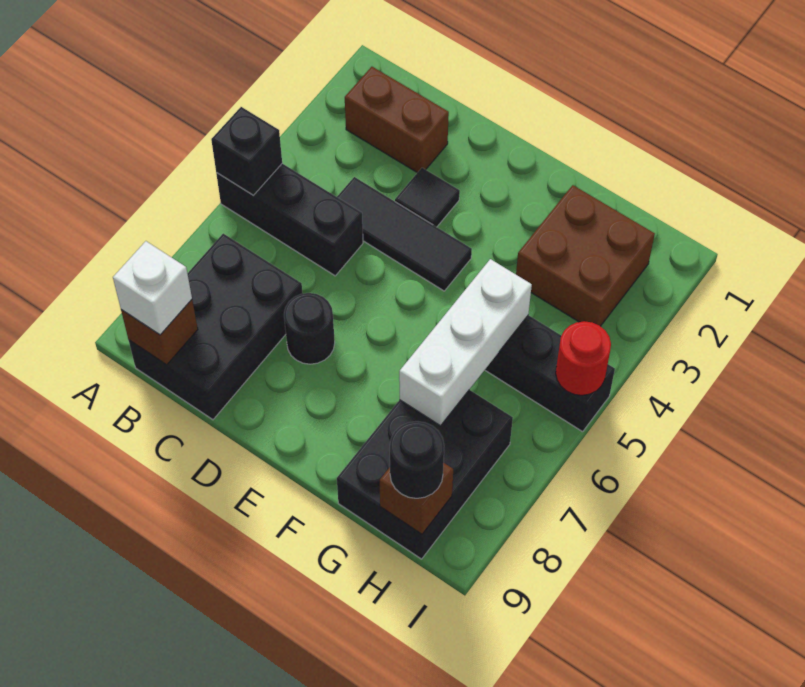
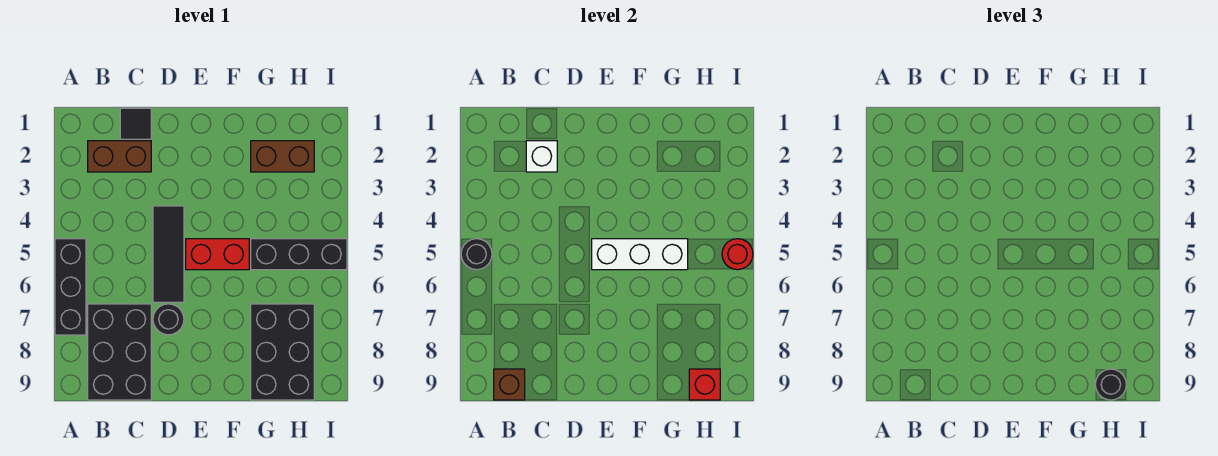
black 1x3 brick [216,164,363,276] -> black 1x3 brick turned to [55,239,86,335]
black 1x1 brick [211,107,282,195] -> black 1x1 round brick [461,239,492,270]
white 1x1 brick [113,241,192,335] -> white 1x1 brick moved to [526,141,557,172]
black 1x3 tile [337,177,472,291] -> black 1x3 tile turned to [153,206,184,302]
black 1x1 tile [395,168,460,227] -> black 1x1 tile moved to [120,108,151,139]
none -> red 1x2 brick [186,239,249,270]
brown 2x2 brick [516,185,655,326] -> brown 1x2 brick [251,141,314,172]
white 1x3 brick [399,259,532,426] -> white 1x3 brick turned to [592,239,688,270]
brown 1x1 brick [380,463,453,534] -> red 1x1 brick [689,369,720,400]

